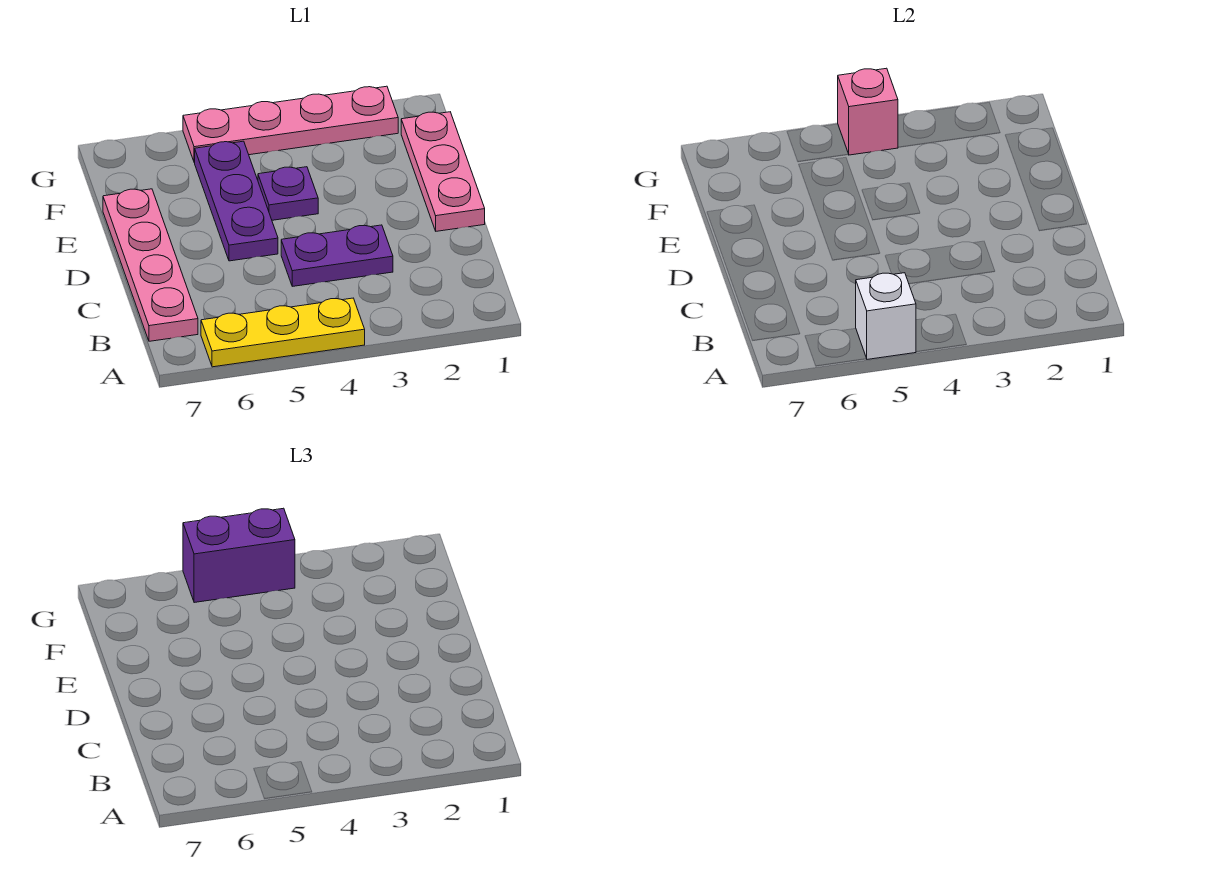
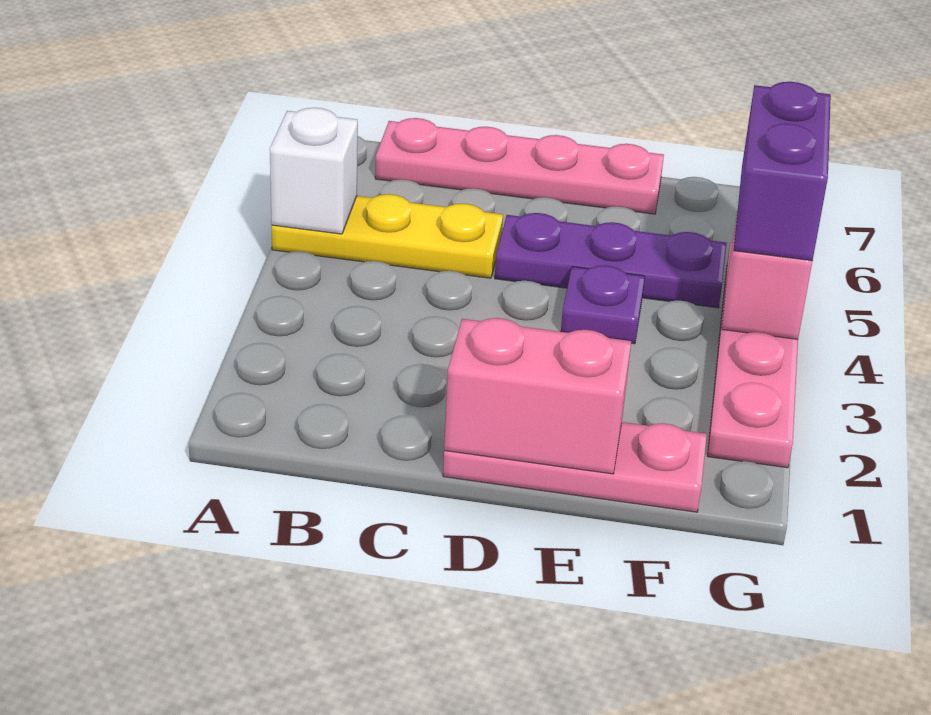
yellow 1x3 plate [201,298,365,367] -> yellow 1x3 plate turned to [272,194,503,278]
purple 1x2 plate [281,225,393,286] -> none
none -> pink 1x2 brick [444,318,631,474]

